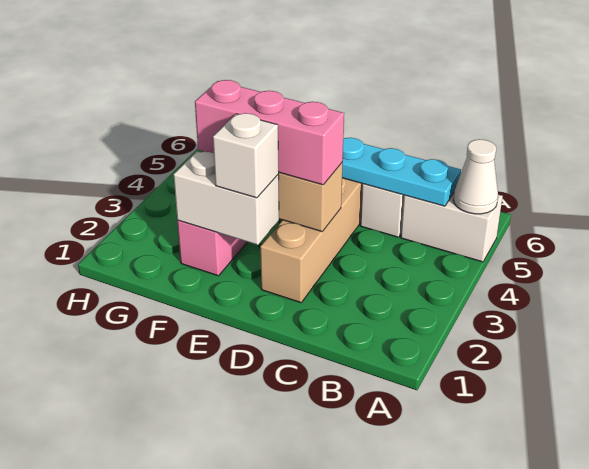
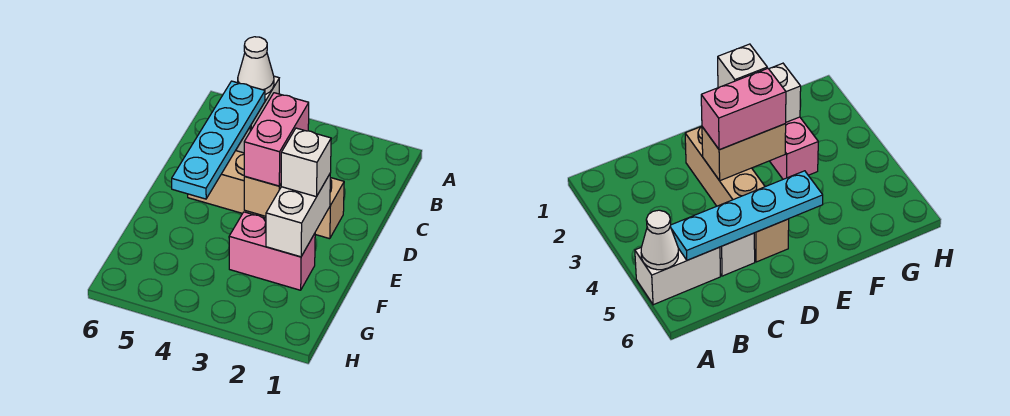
pink 1x3 brick [195,80,344,185] -> pink 1x2 brick [244,93,309,186]

